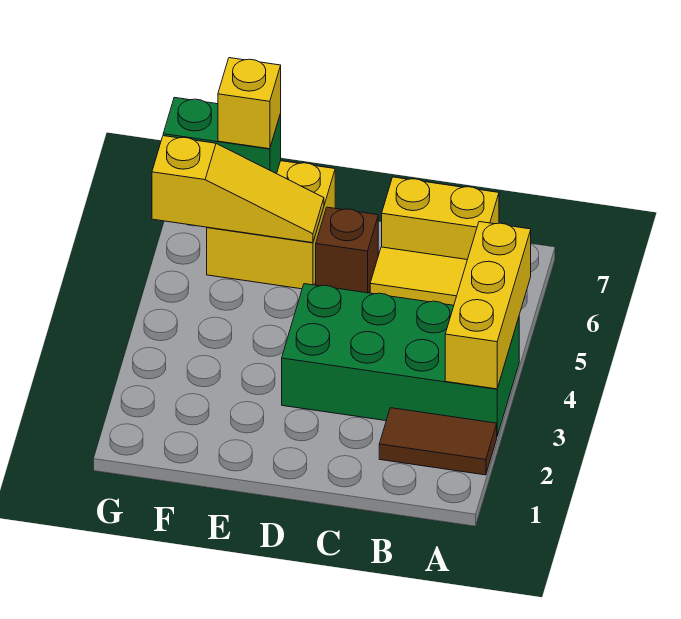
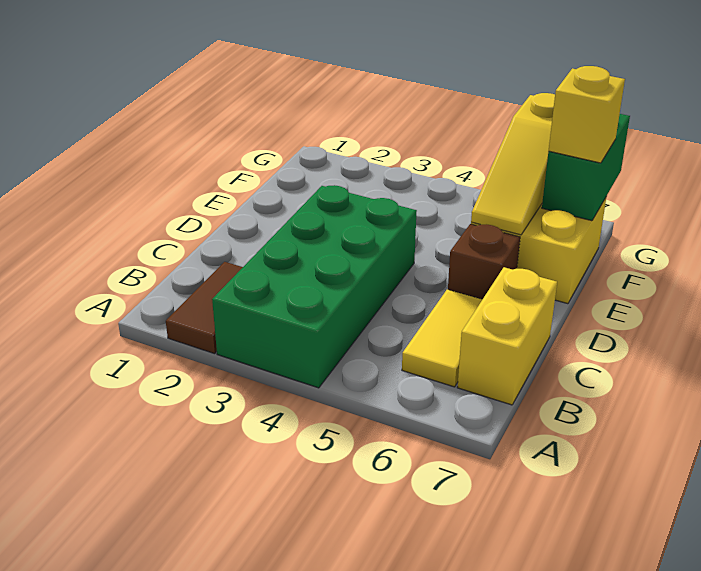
yellow 1x3 brick [445,222,531,389] -> none

